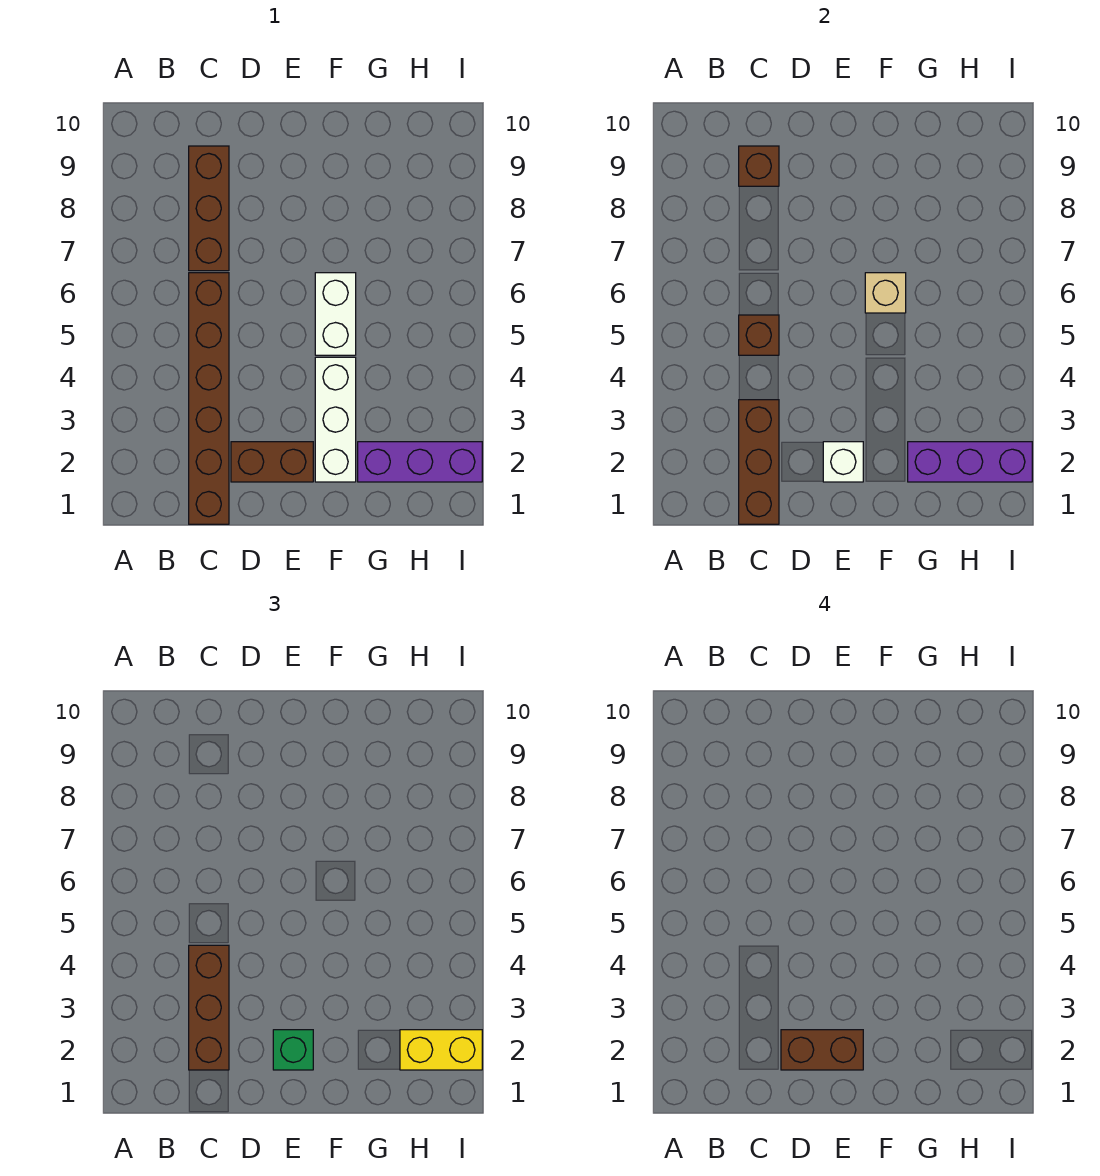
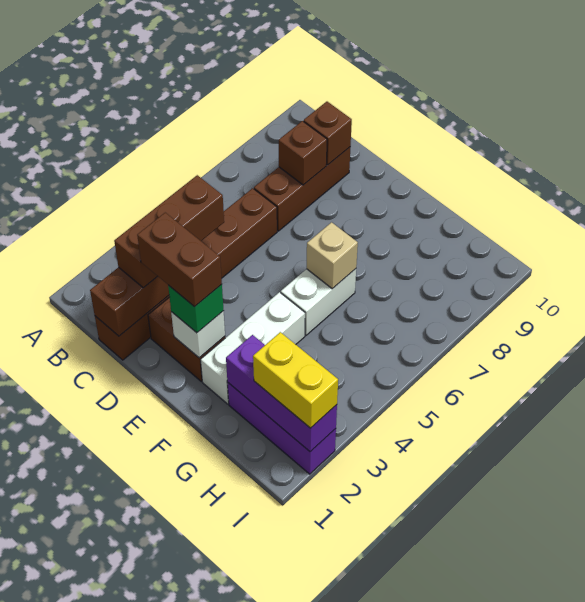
brown 1x1 brick [739,315,779,355] -> brown 1x1 brick moved to [279,121,327,185]

